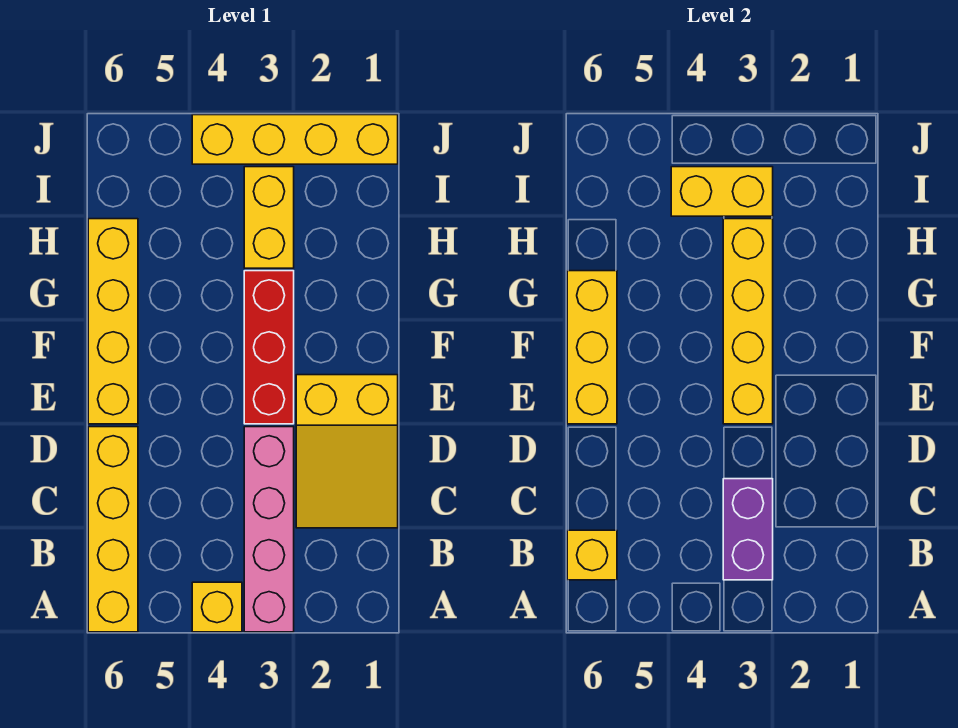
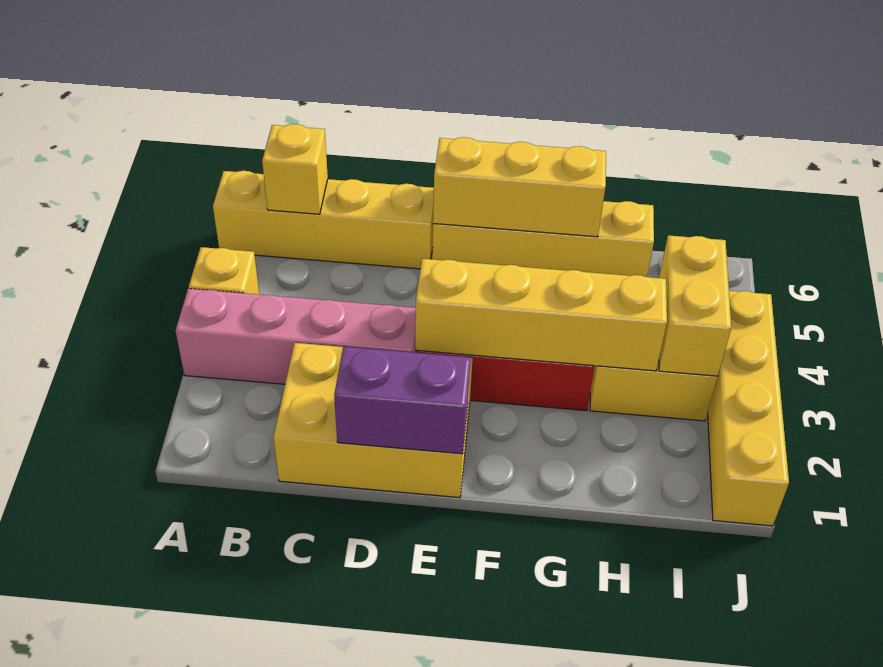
purple 1x2 brick [723,479,773,580] -> purple 1x2 brick moved to [334,347,471,454]
yellow 2x3 slope [296,375,398,528] -> yellow 2x3 brick [274,343,473,498]

